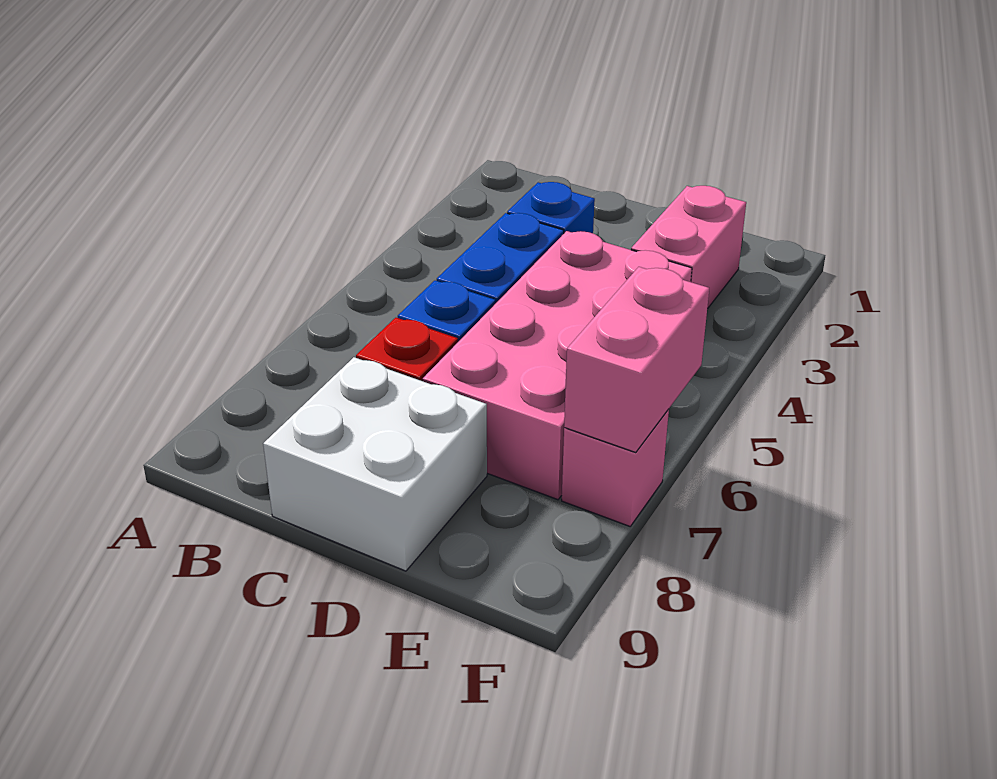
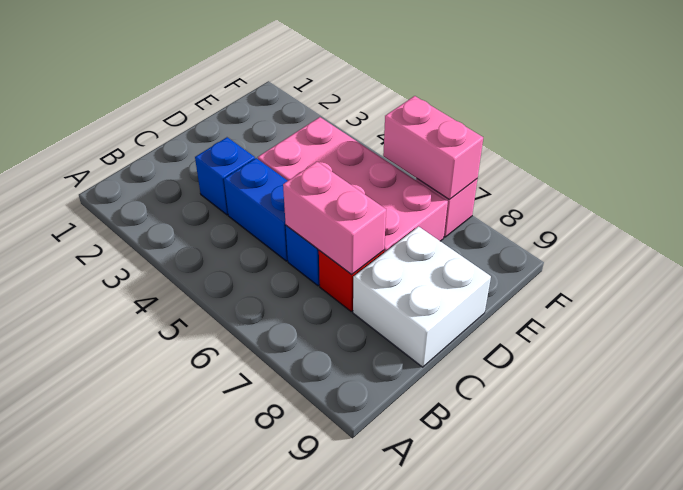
pink 1x2 brick [631,186,746,309] -> pink 1x2 brick moved to [283,162,386,275]

